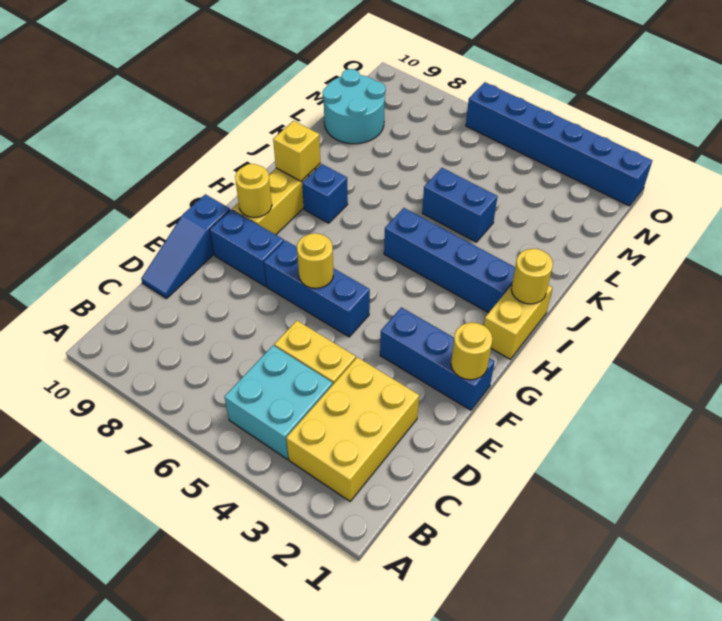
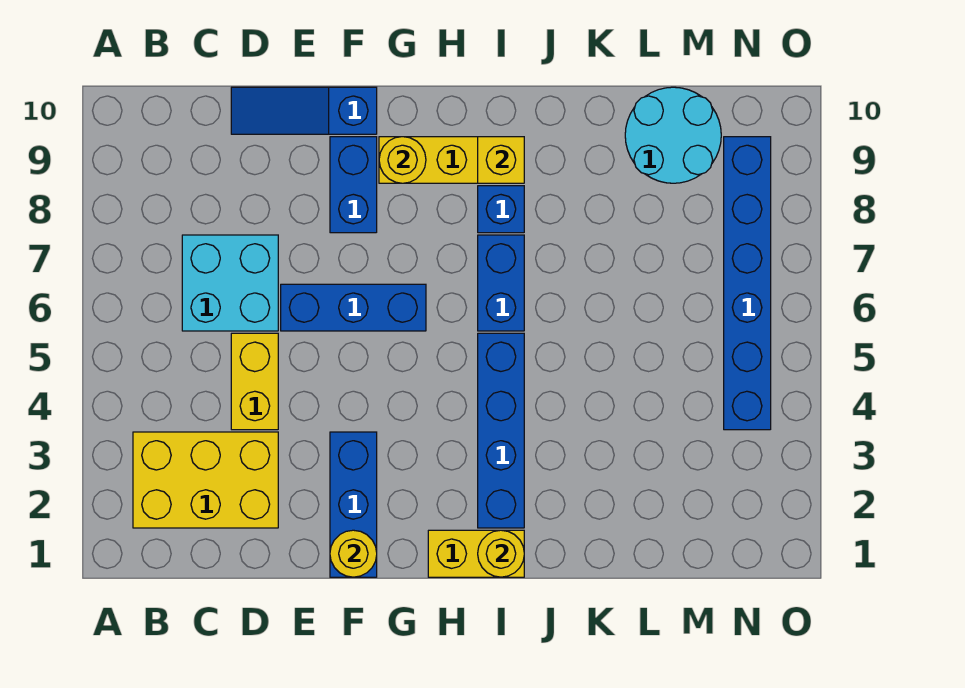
cyan 2x2 brick [225,345,333,459] -> cyan 2x2 brick moved to [182,235,278,331]
blue 1x3 brick [264,240,370,337] -> blue 1x3 brick turned to [281,284,426,331]
yellow 1x1 round brick [297,233,333,288] -> none
blue 1x2 brick [422,168,498,242] -> blue 1x2 brick moved to [478,235,524,331]
blue 1x6 brick [466,82,652,206] -> blue 1x6 brick moved to [724,137,771,430]

